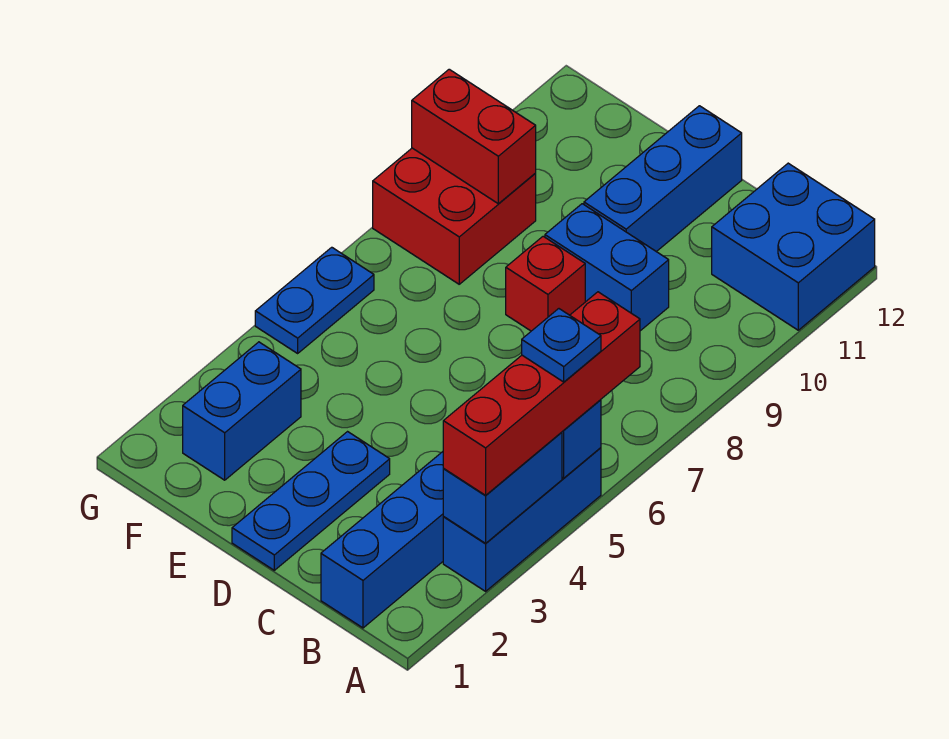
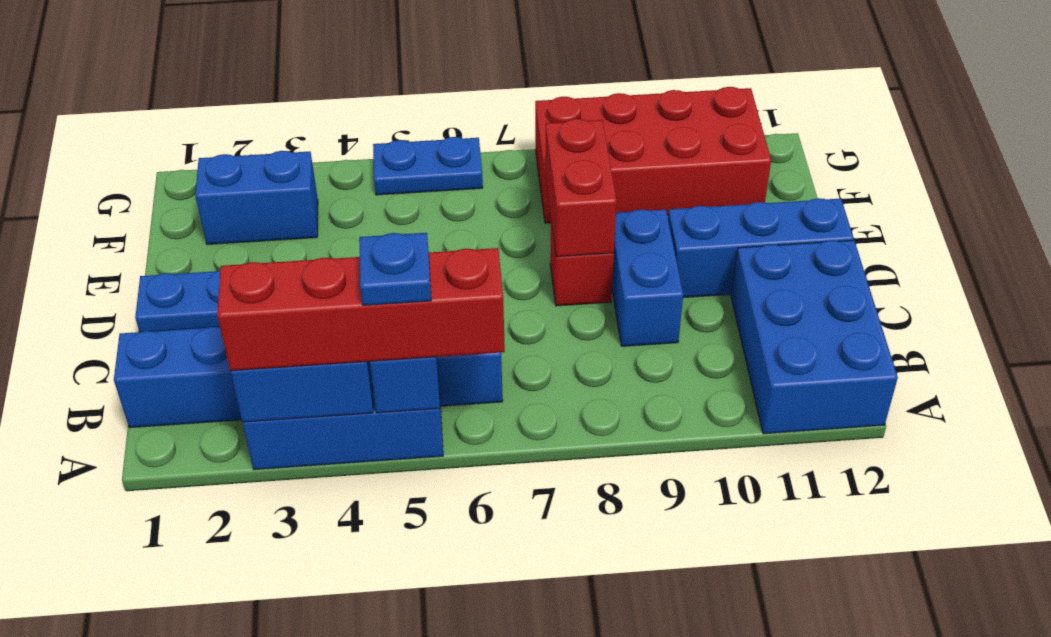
blue 2x2 brick [712,163,875,330] -> blue 2x3 brick [731,240,898,434]
red 2x2 brick [373,148,536,284] -> red 2x4 brick [535,87,771,223]
red 1x2 brick [412,69,536,204] -> red 1x2 brick moved to [545,119,617,257]

